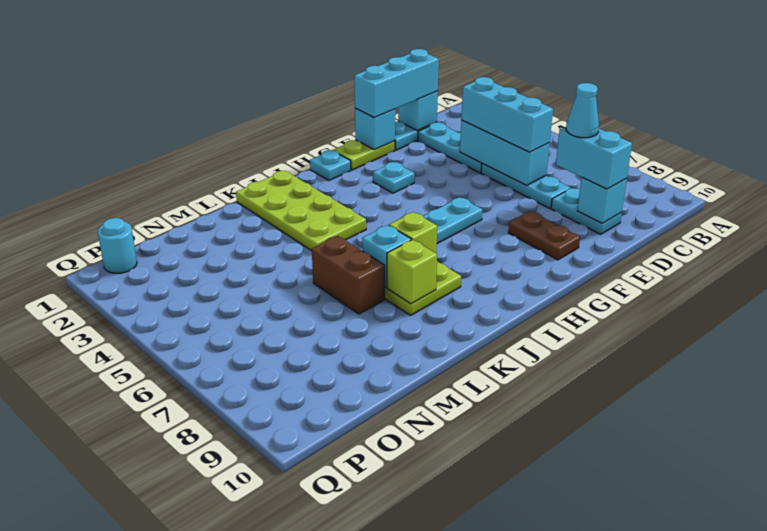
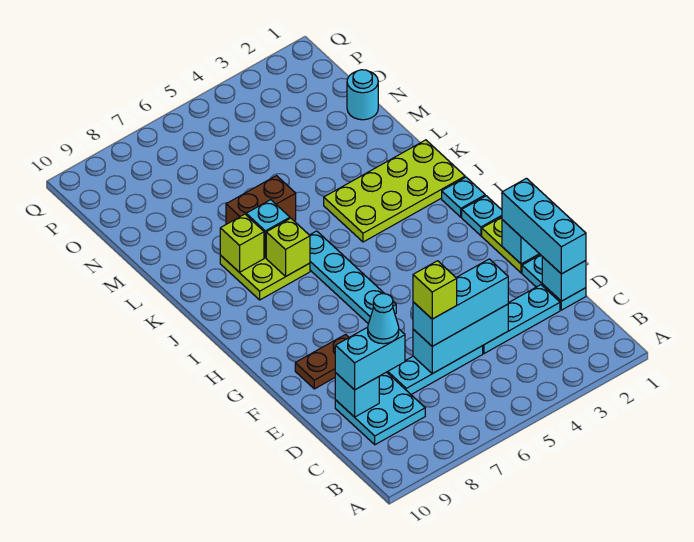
none -> lime 1x1 brick [413,261,457,319]
cyan 1x2 plate [551,188,622,234] -> cyan 2x2 plate [335,372,425,445]
cyan 1x1 plate [373,162,415,193] -> cyan 1x1 plate moved to [442,177,485,217]
cyan 1x1 round brick [98,218,137,273] -> cyan 1x1 round brick moved to [347,70,378,120]

